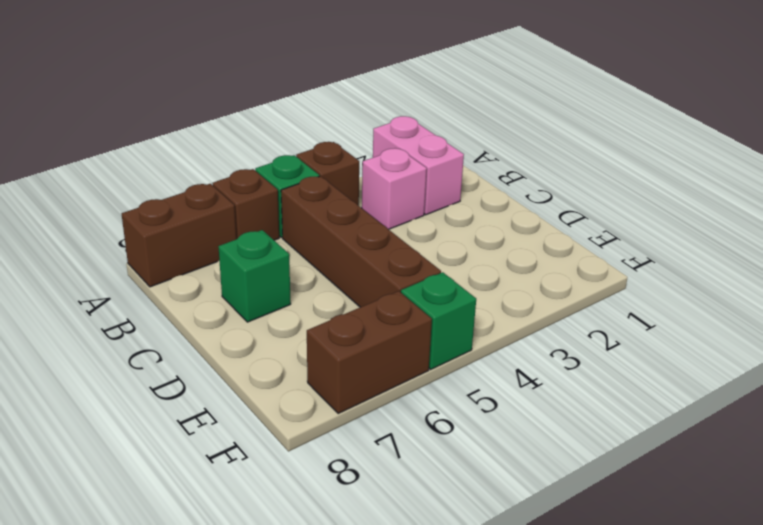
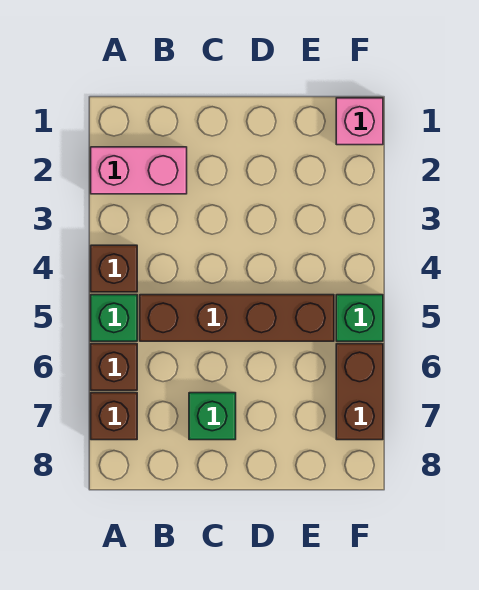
brown 1x2 brick [122,184,236,287] -> brown 1x1 brick [91,393,137,440]
pink 1x1 brick [362,148,427,229] -> pink 1x1 brick moved to [336,98,383,145]

